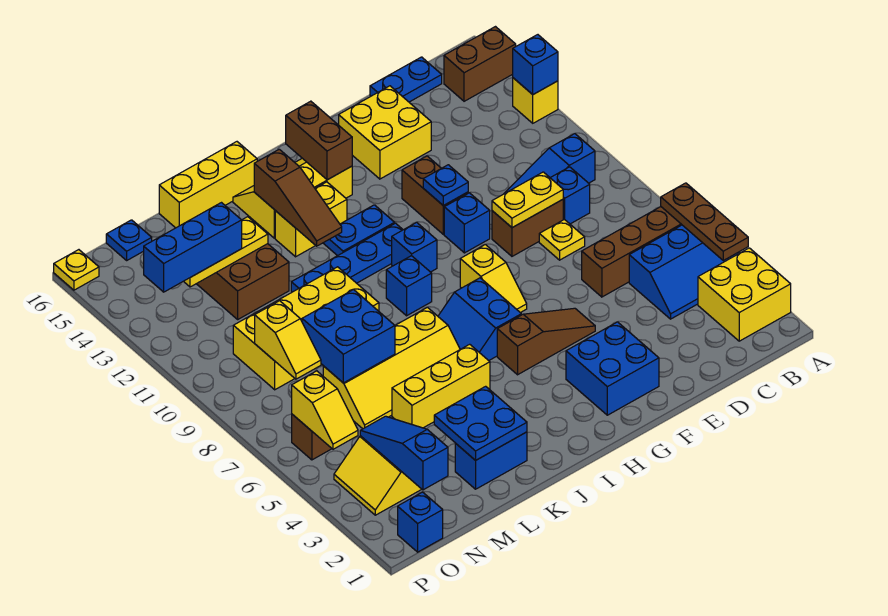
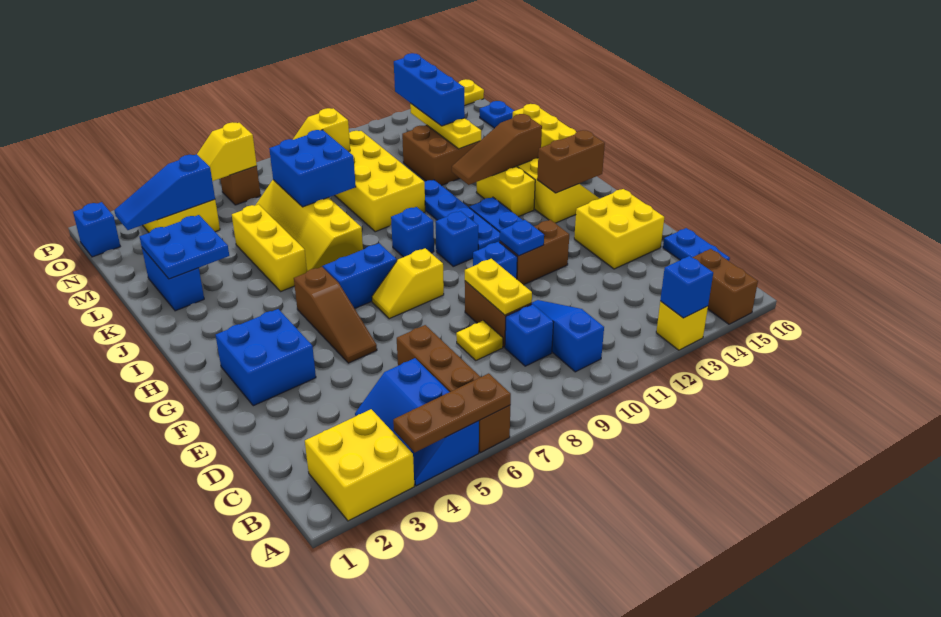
blue 1x3 slope [360,416,448,490] -> blue 1x3 slope turned to [114,154,215,230]

